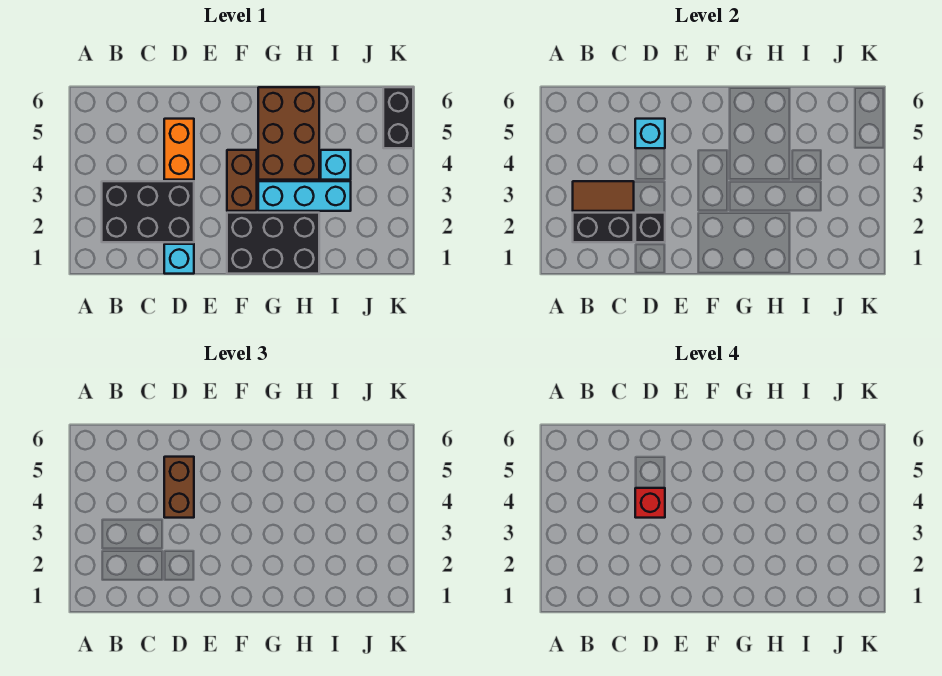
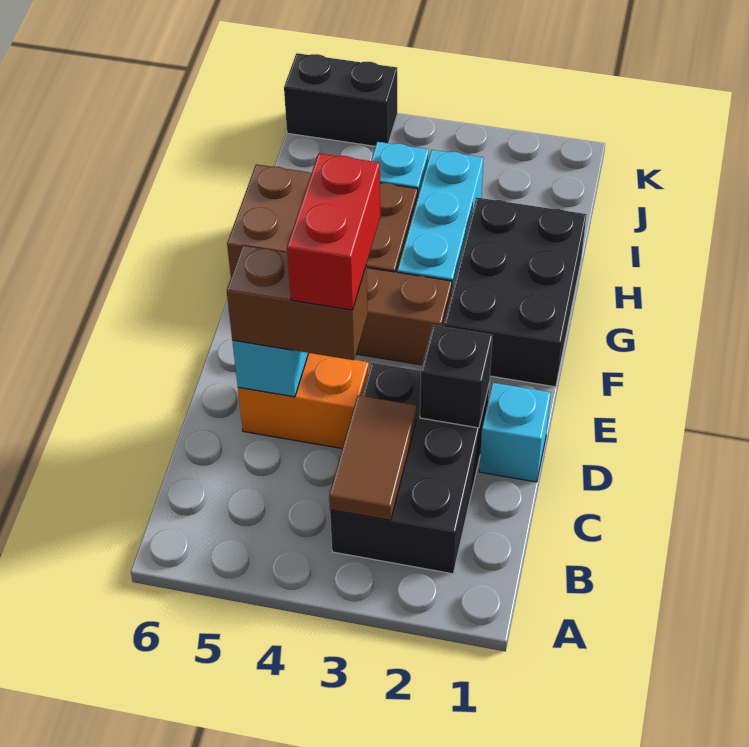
black 1x2 brick [573,213,634,242] -> none
red 1x1 brick [635,488,665,518] -> red 1x2 brick [287,153,380,310]

